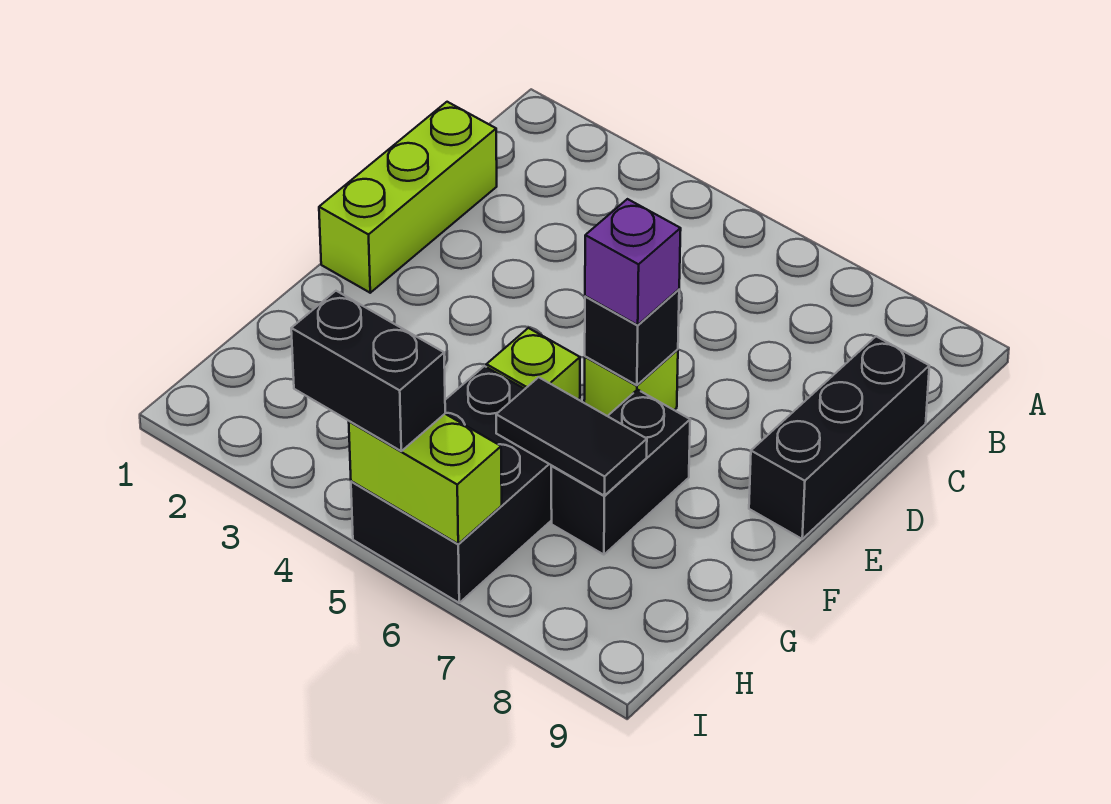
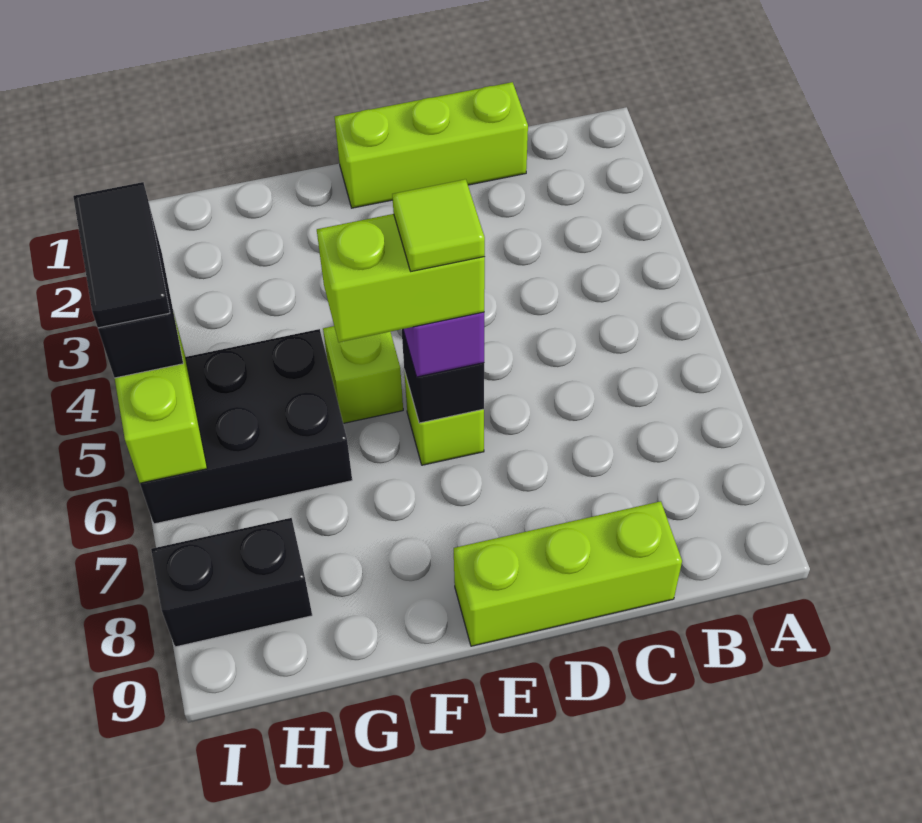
black 1x3 brick [749,336,929,539] -> lime 1x3 brick [454,501,682,646]
none -> lime 1x2 brick [317,214,485,342]
none -> lime 1x1 tile [392,179,485,271]
black 1x2 brick [551,390,690,555] -> black 1x2 brick moved to [151,518,312,647]
black 1x2 tile [496,377,647,496] -> black 1x2 tile moved to [73,182,170,328]

